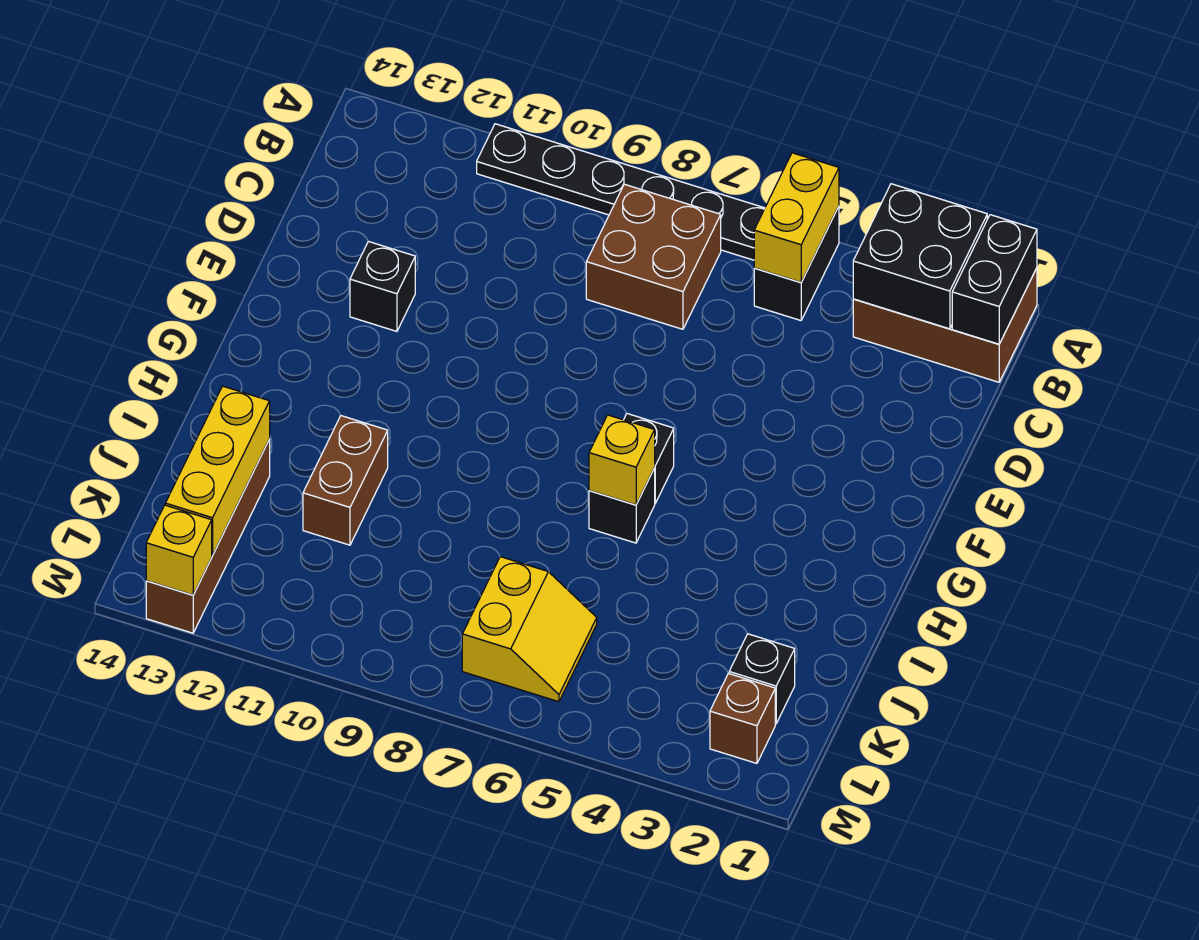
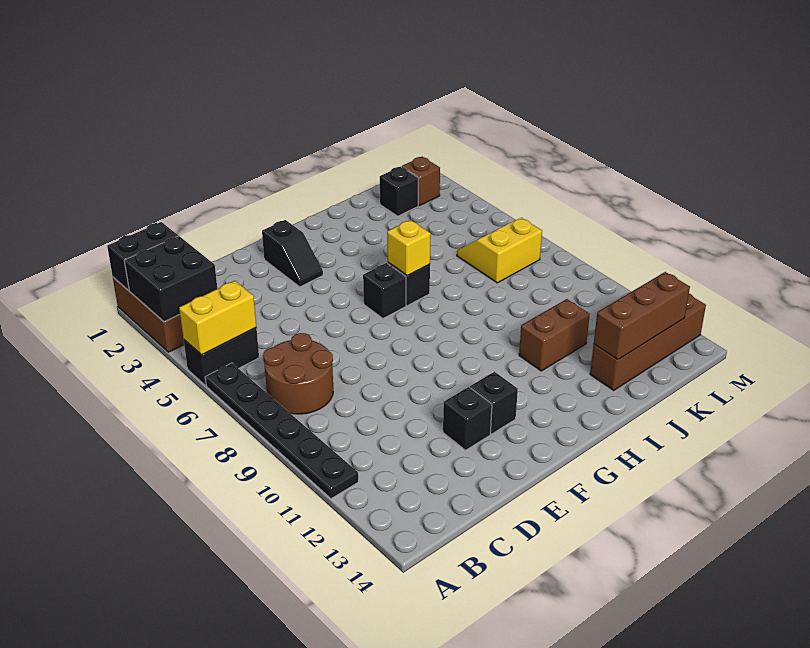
brown 2x2 brick [586,184,721,329] -> brown 2x2 round brick [263,333,333,414]
none -> black 1x2 slope [262,220,323,287]
none -> black 1x1 brick [470,372,518,434]
yellow 1x3 brick [165,386,270,555] -> brown 1x3 brick [594,272,690,360]
yellow 1x1 brick [146,505,212,595] -> none

